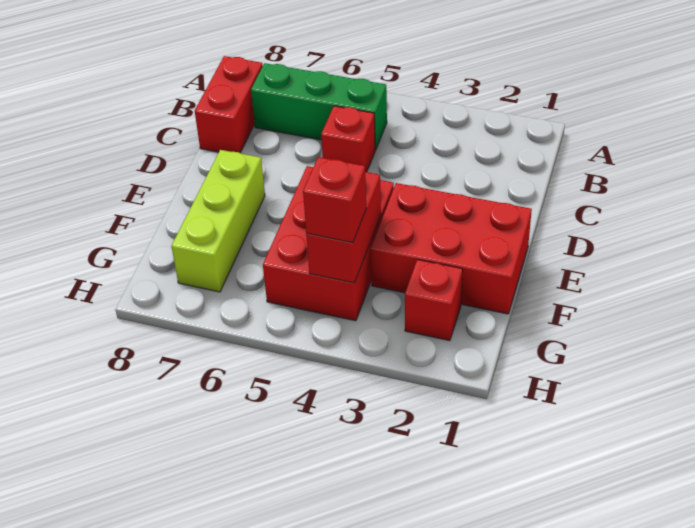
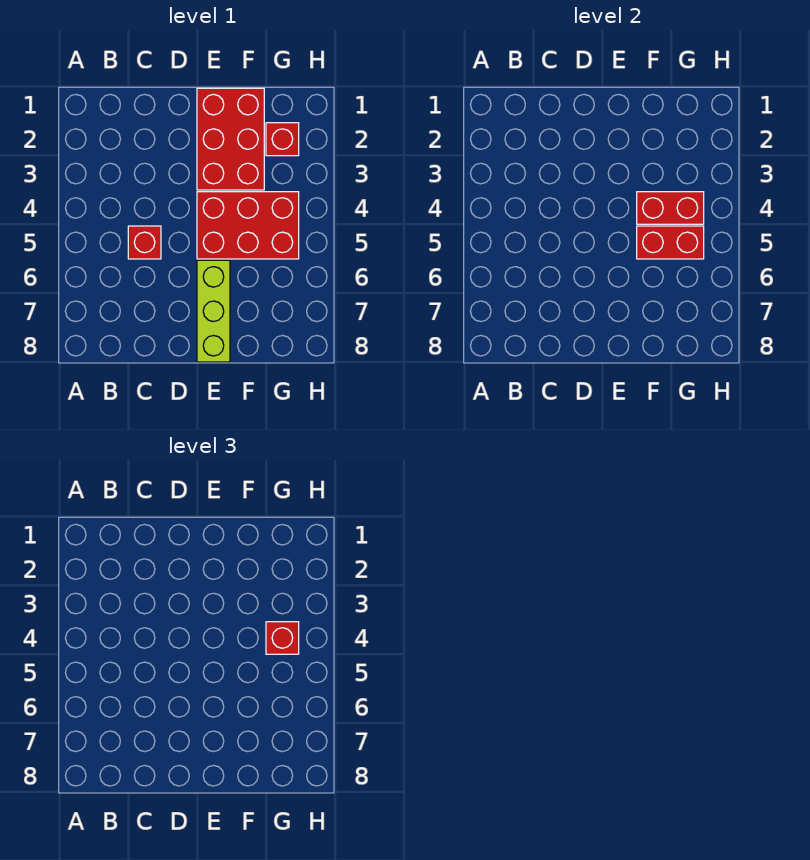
green 1x3 brick [251,63,387,150] -> none
red 1x2 brick [195,56,263,153] -> red 1x2 brick moved to [637,226,704,259]
lime 1x3 brick [172,150,265,292] -> lime 1x3 brick turned to [197,260,230,362]

